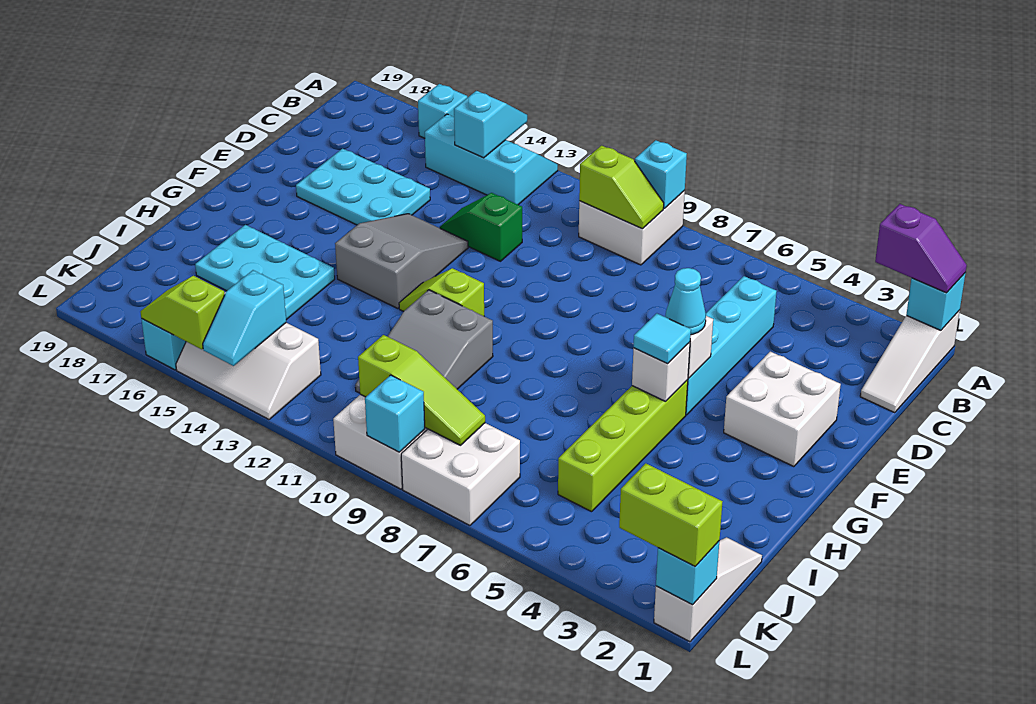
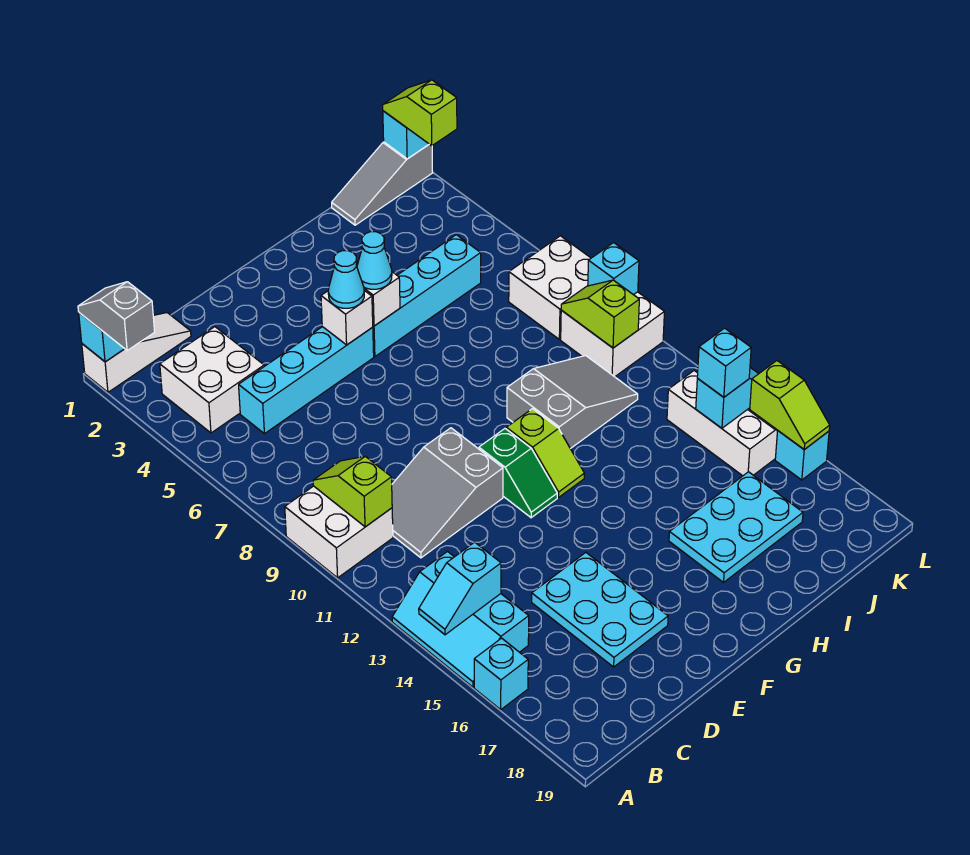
purple 1x2 slope [875,204,967,293] -> grey 1x2 slope [78,282,155,351]
cyan 1x1 brick [635,140,687,209] -> cyan 1x1 brick moved to [697,328,751,397]
green 1x2 slope [440,193,522,261] -> green 1x2 slope moved to [479,429,557,518]
white 2x2 brick [724,352,841,467] -> white 2x2 brick moved to [160,327,264,433]
grey 2x3 slope [335,214,468,308] -> grey 2x3 slope moved to [392,428,503,558]
lime 1x4 brick [558,380,688,512] -> cyan 1x4 brick [372,235,481,356]
cyan 1x1 tile [634,313,691,364] -> cyan 1x1 cone [357,232,392,289]
cyan 2x3 plate [195,225,335,320] -> cyan 2x3 plate turned to [669,472,803,582]
white 1x3 slope [654,537,762,642] -> grey 1x3 slope [332,142,433,225]
lime 1x3 slope [358,335,485,445] -> lime 1x2 slope [561,280,639,348]
lime 1x2 brick [619,463,722,566] -> lime 1x2 slope [383,80,457,146]

